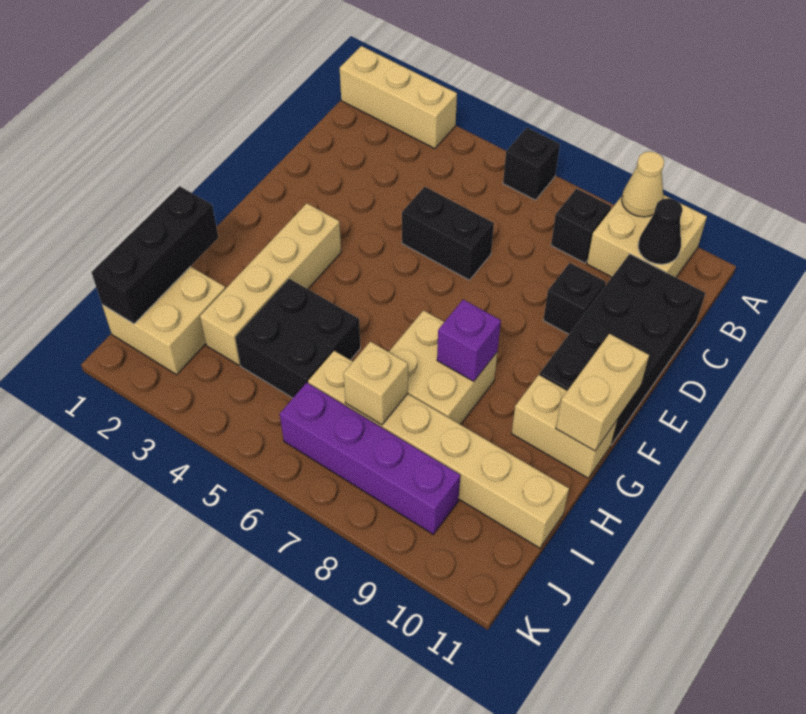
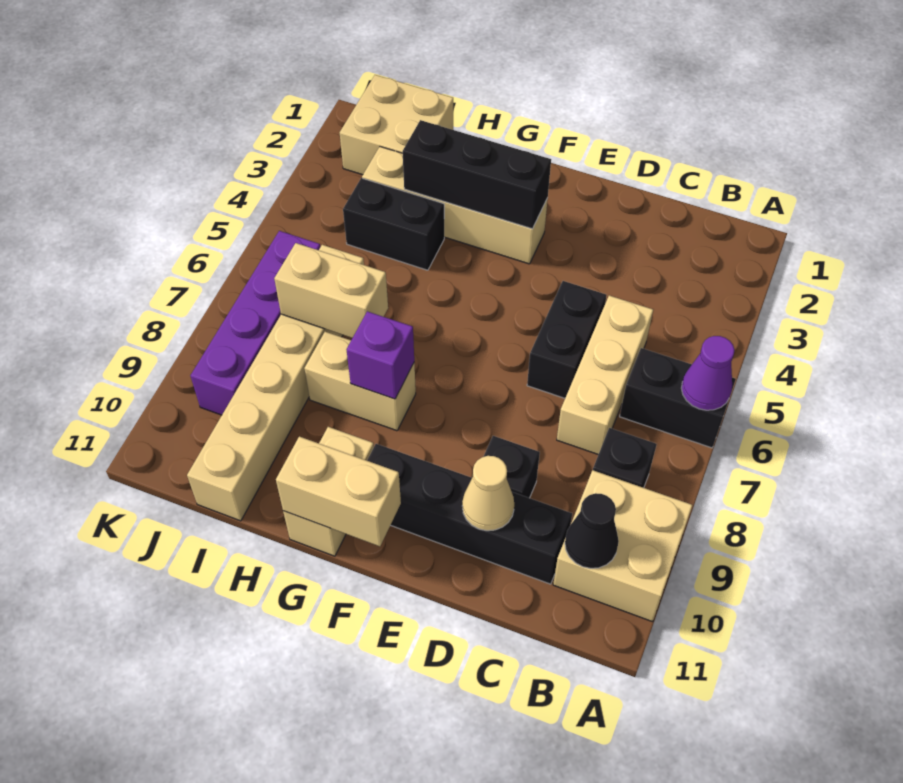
tan 1x3 brick [340,46,457,149] -> tan 1x3 brick moved to [557,295,653,455]
black 1x1 brick [503,128,560,200] -> black 1x2 brick [620,348,736,448]
none -> purple 1x1 cone [681,336,734,410]
tan 1x1 cone [622,151,664,217] -> tan 1x1 cone moved to [462,456,514,531]
black 2x4 brick [539,254,705,445] -> black 1x4 brick [367,444,572,584]
tan 2x2 brick [389,310,497,425] -> tan 1x2 brick [304,332,416,431]
black 1x3 brick [92,186,218,324] -> black 1x3 brick moved to [402,120,551,229]
black 2x2 brick [235,279,360,398] -> black 1x2 brick [343,178,444,270]
tan 1x1 brick [343,341,408,425] -> tan 1x2 brick [274,243,388,338]

